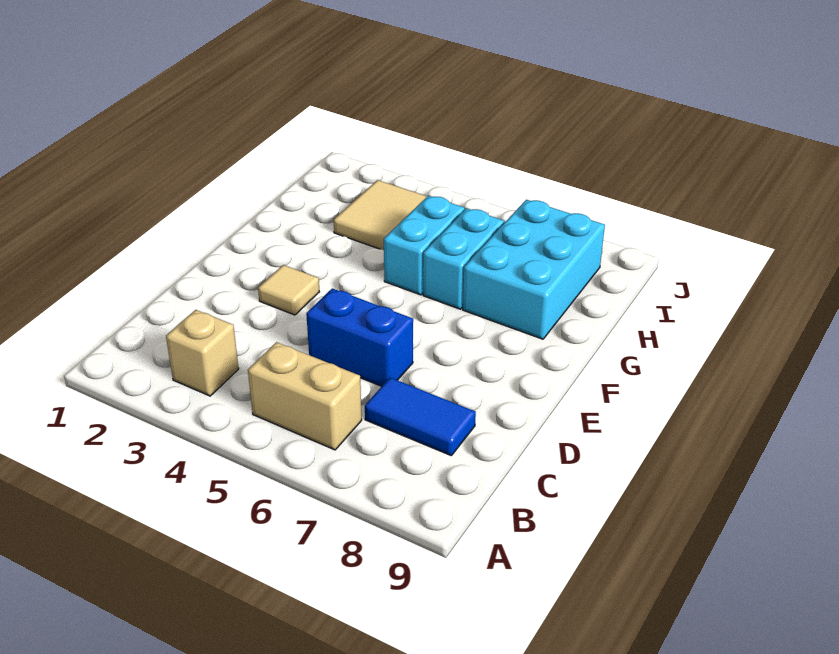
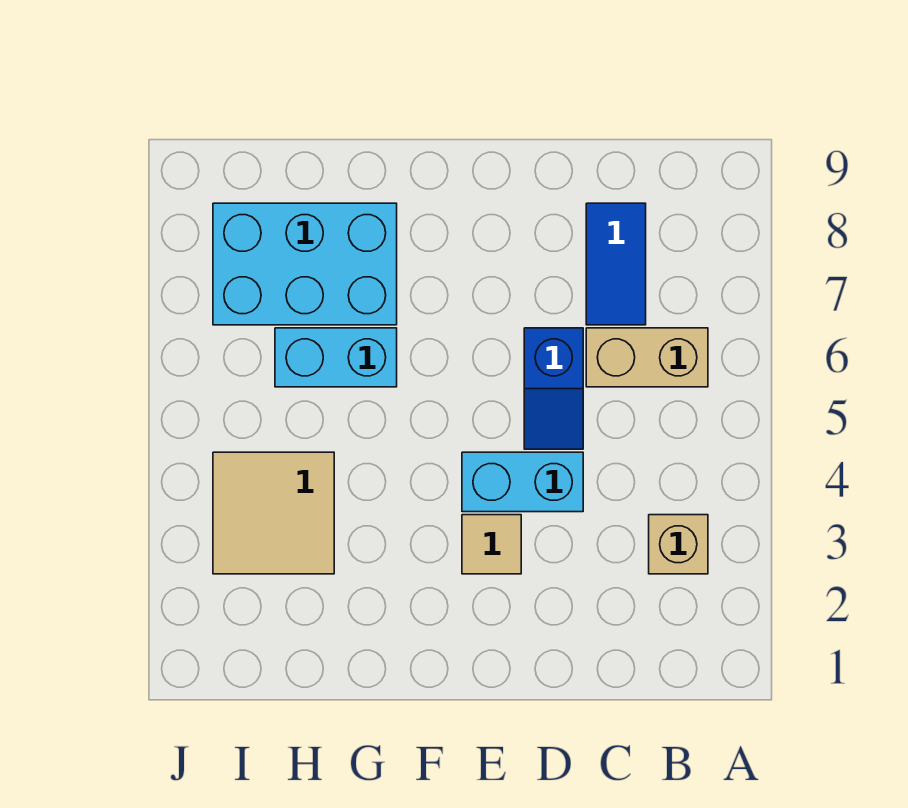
tan 1x2 brick [248,342,362,450] -> tan 1x2 brick turned to [586,328,708,387]
blue 1x2 brick [306,288,413,386] -> blue 1x2 slope [524,328,583,449]
cyan 1x2 brick [384,196,465,295] -> cyan 1x2 brick moved to [462,452,583,512]

